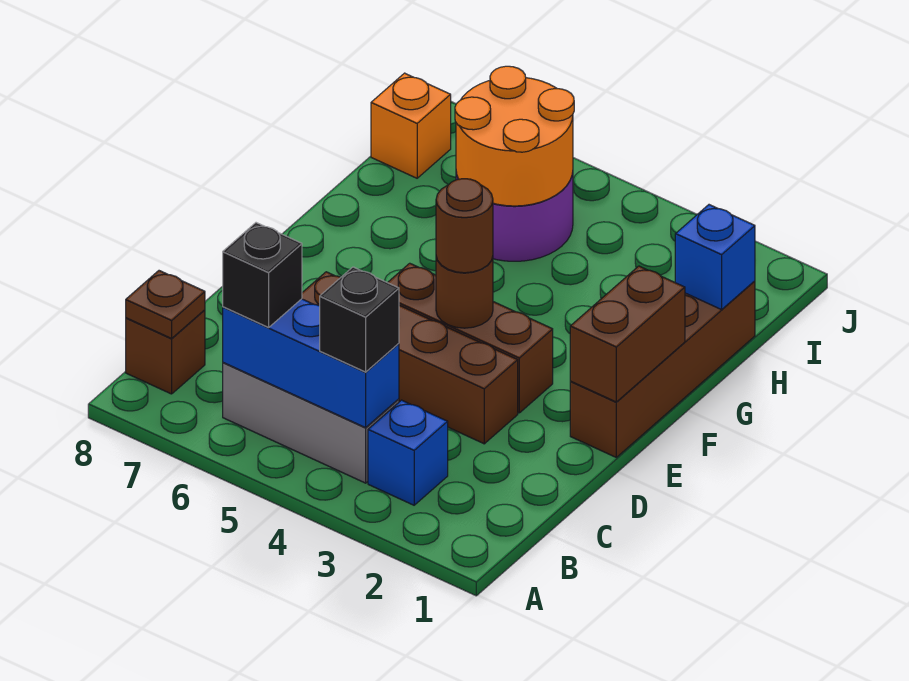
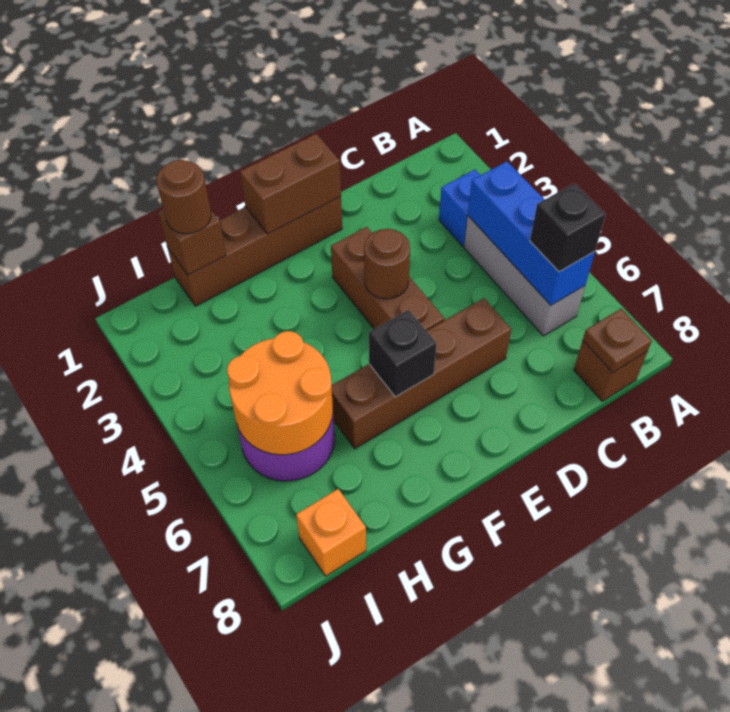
black 1x1 brick [320,267,399,372] -> black 1x1 brick moved to [369,310,437,397]
brown 1x4 brick [302,272,518,444] -> brown 1x4 brick turned to [332,298,511,449]
brown 1x1 round brick [436,179,493,273] -> brown 1x1 round brick moved to [157,160,211,234]
blue 1x1 brick [675,205,755,310] -> brown 1x1 brick [158,209,226,275]

